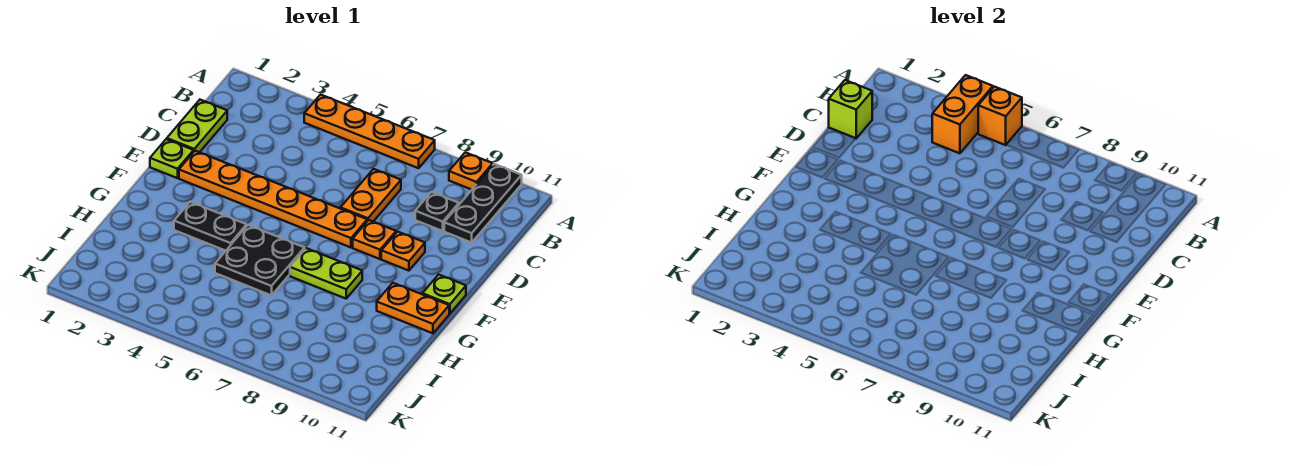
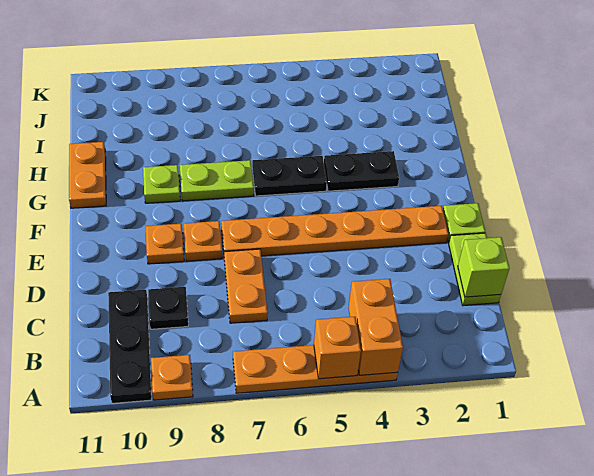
lime 1x1 plate [422,275,466,314] -> lime 1x1 plate moved to [143,165,180,203]
black 2x2 plate [215,225,305,295] -> black 1x2 plate [252,156,327,196]
orange 1x2 plate [377,283,449,333] -> orange 1x2 plate turned to [69,142,106,208]

